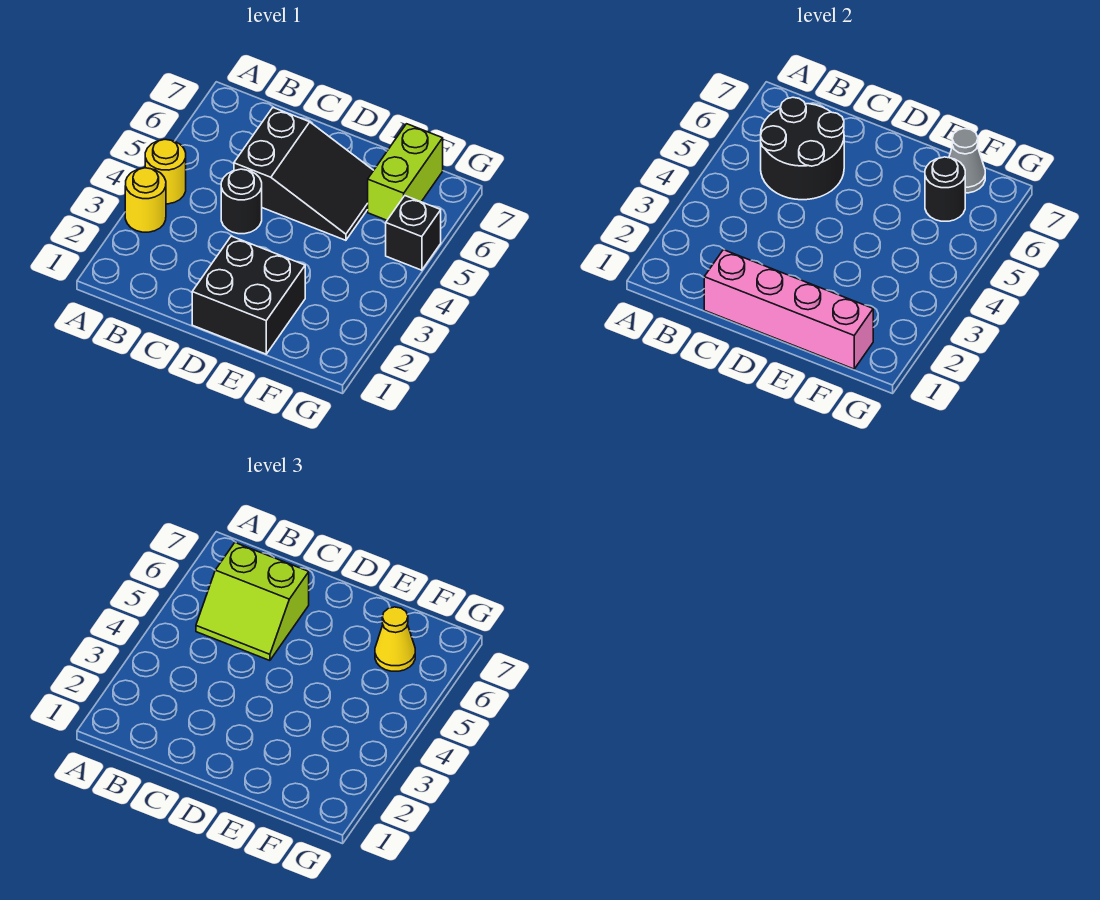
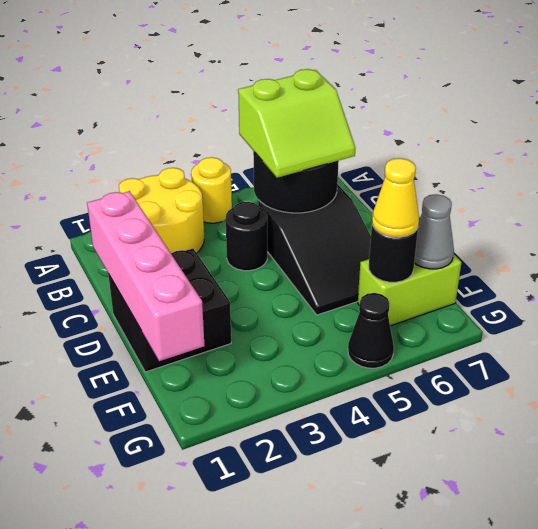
yellow 1x1 round brick [125,168,166,232] -> yellow 2x2 round brick [119,168,204,253]
lime 2x2 slope [196,543,309,661] -> lime 2x2 slope turned to [238,69,355,178]
black 1x1 brick [386,196,441,270] -> black 1x1 cone [348,293,394,368]

